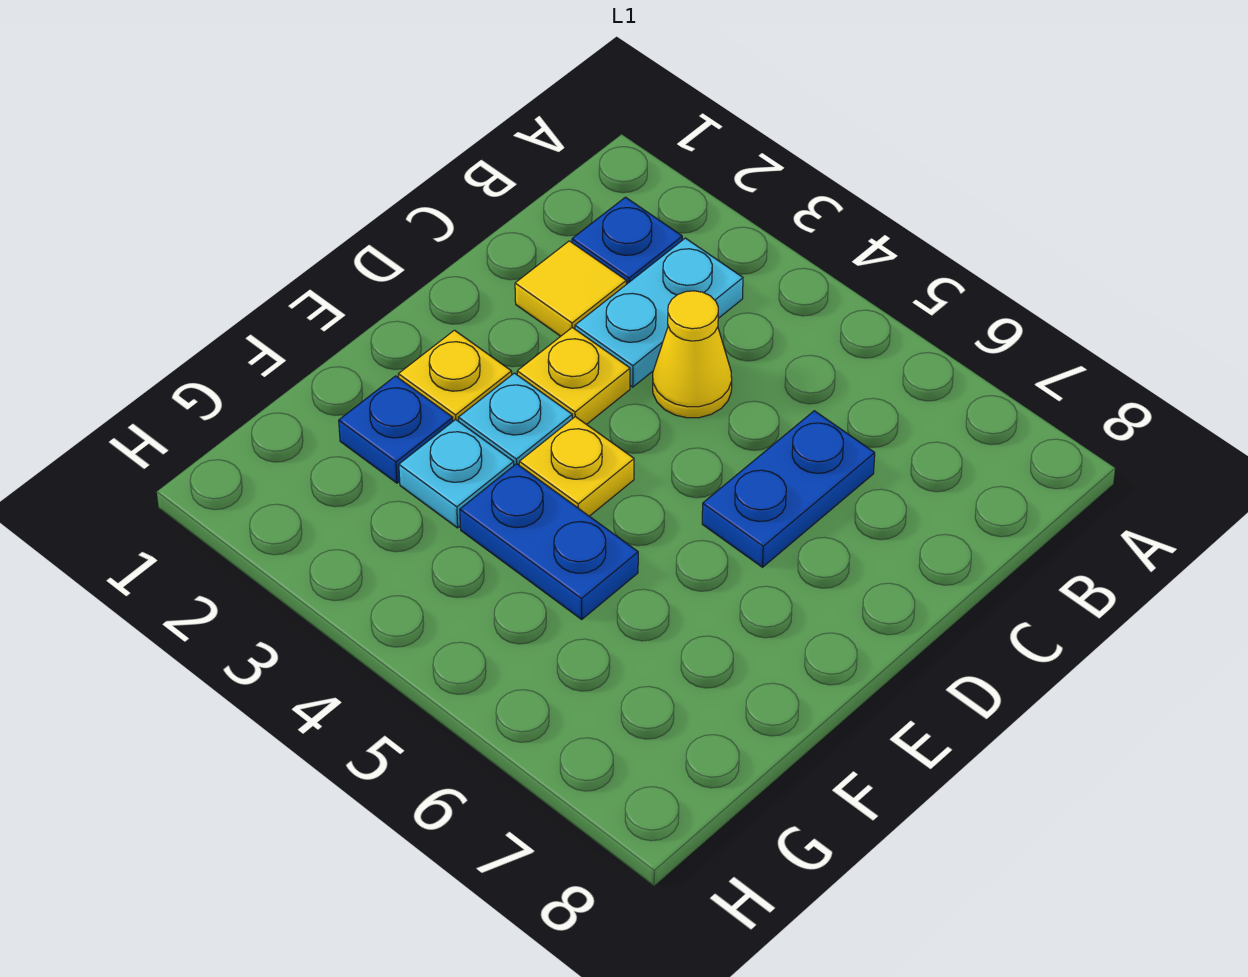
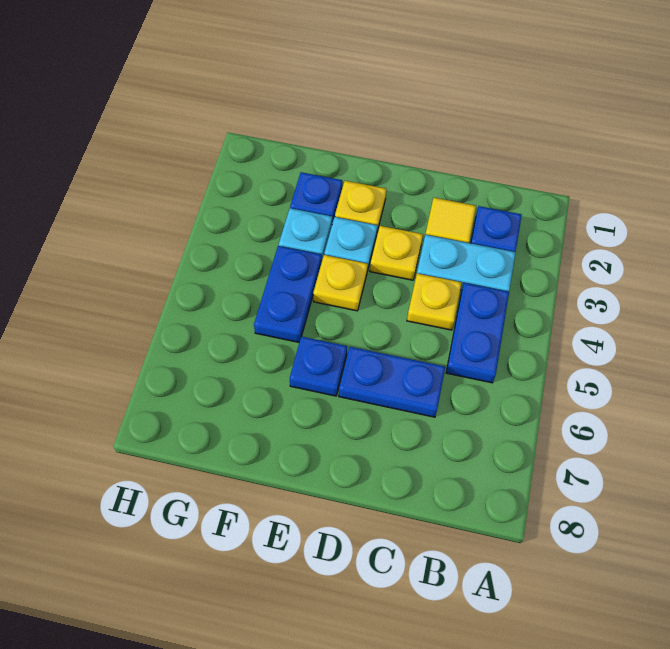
none -> blue 1x2 plate [446,283,509,383]
yellow 1x1 cone [653,291,732,418] -> yellow 1x1 plate [407,273,462,330]
none -> blue 1x1 plate [290,336,347,396]

